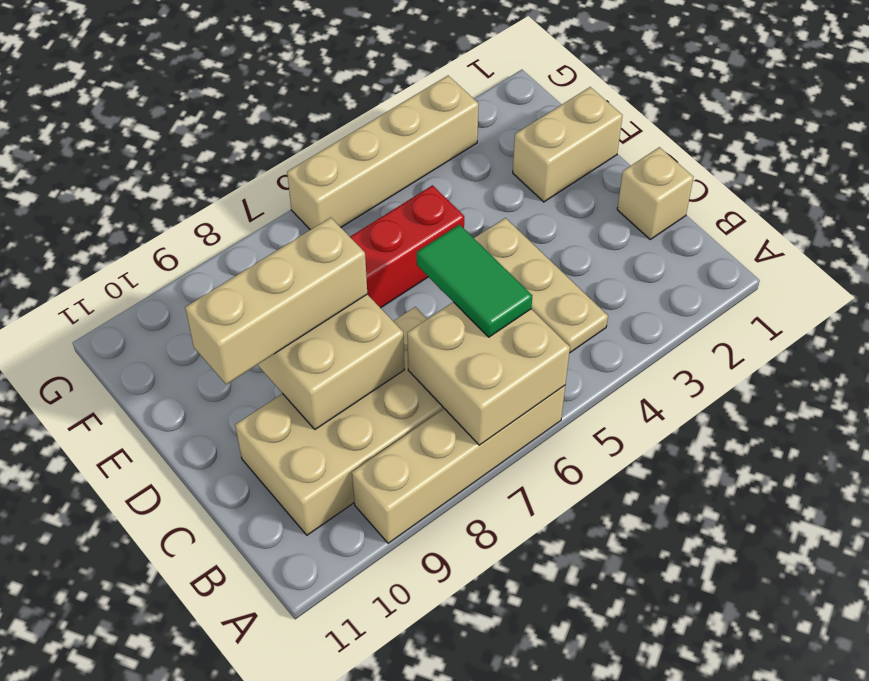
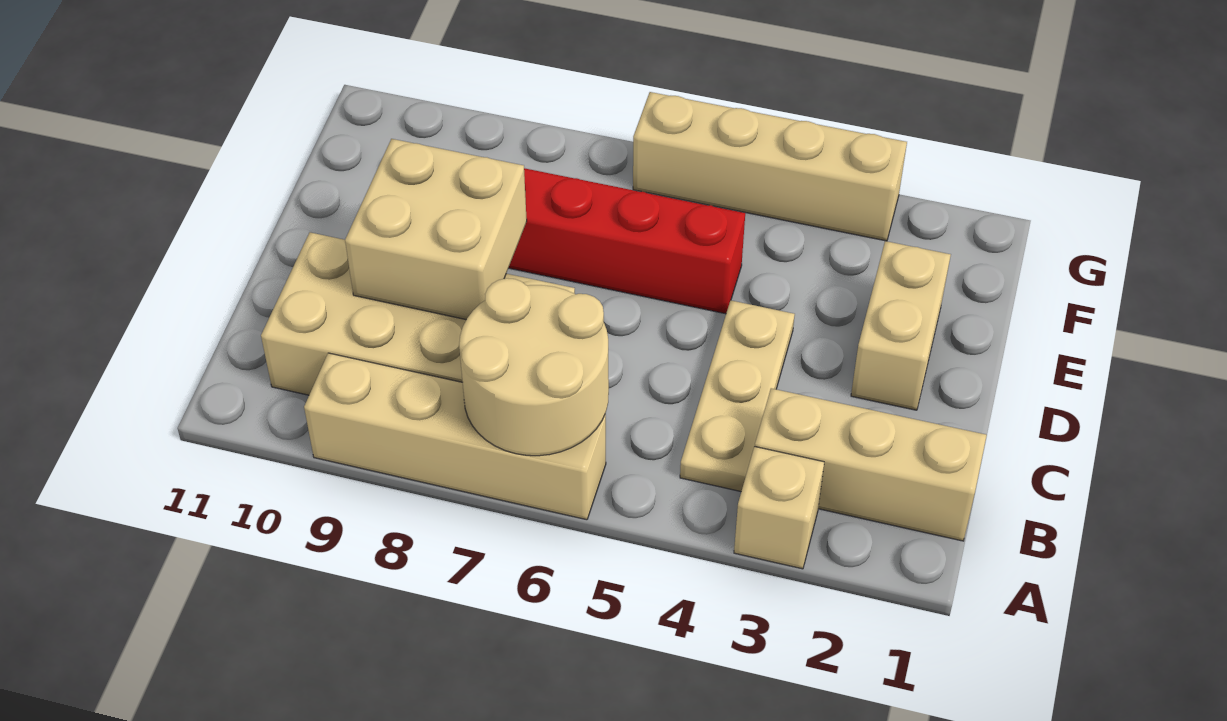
tan 2x2 brick [407,302,570,445] -> tan 2x2 round brick [459,278,609,456]
green 1x2 tile [417,225,532,337] -> none
tan 1x1 brick [617,147,694,239] -> tan 1x1 brick moved to [734,446,824,569]
tan 1x3 brick [185,217,367,385] -> tan 1x3 brick moved to [755,388,987,541]
tan 1x2 brick [513,87,623,202] -> tan 1x2 brick turned to [851,241,951,410]

